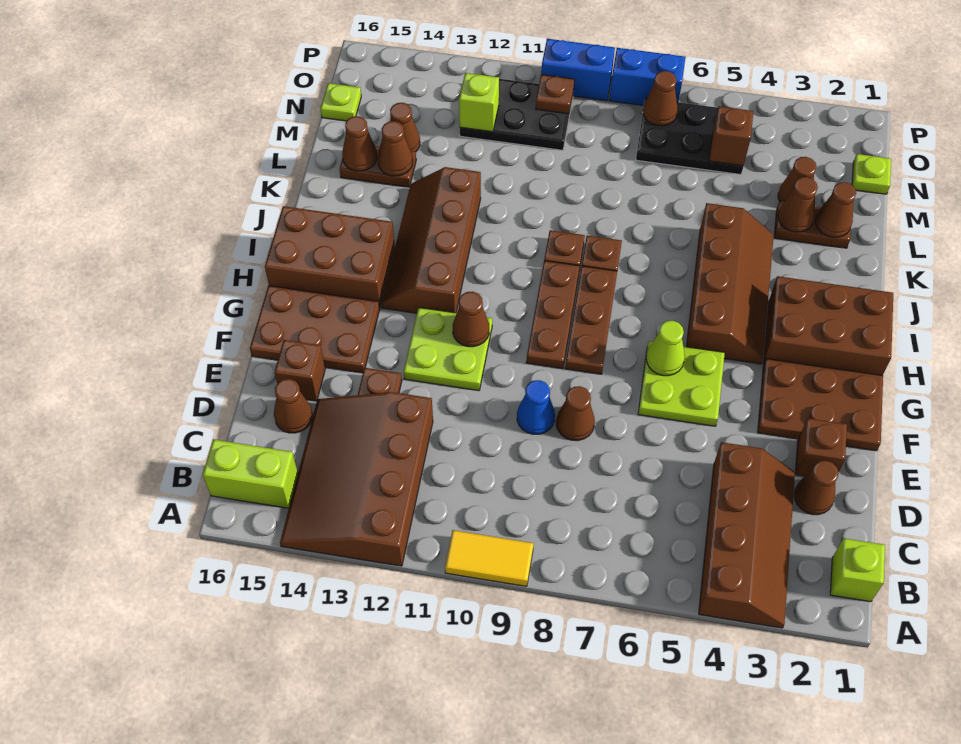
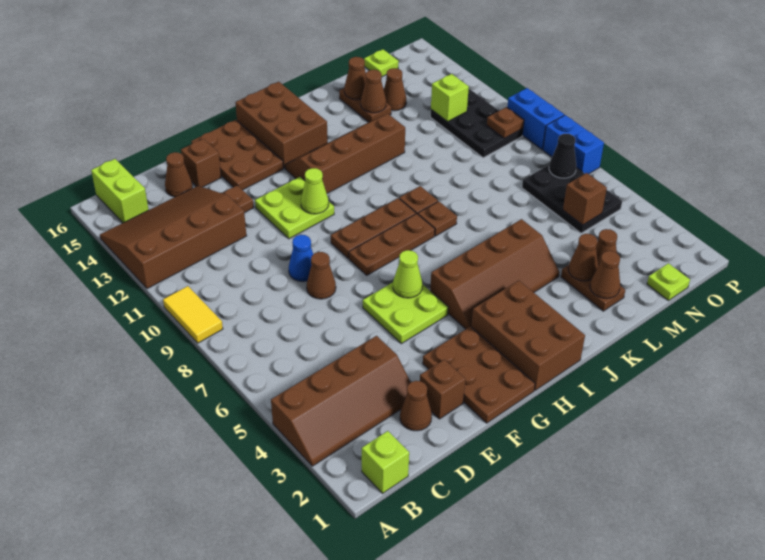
brown 1x1 cone [453,292,489,347] -> lime 1x1 cone [301,168,329,214]
brown 1x1 cone [643,71,678,126] -> black 1x1 cone [549,134,576,178]

